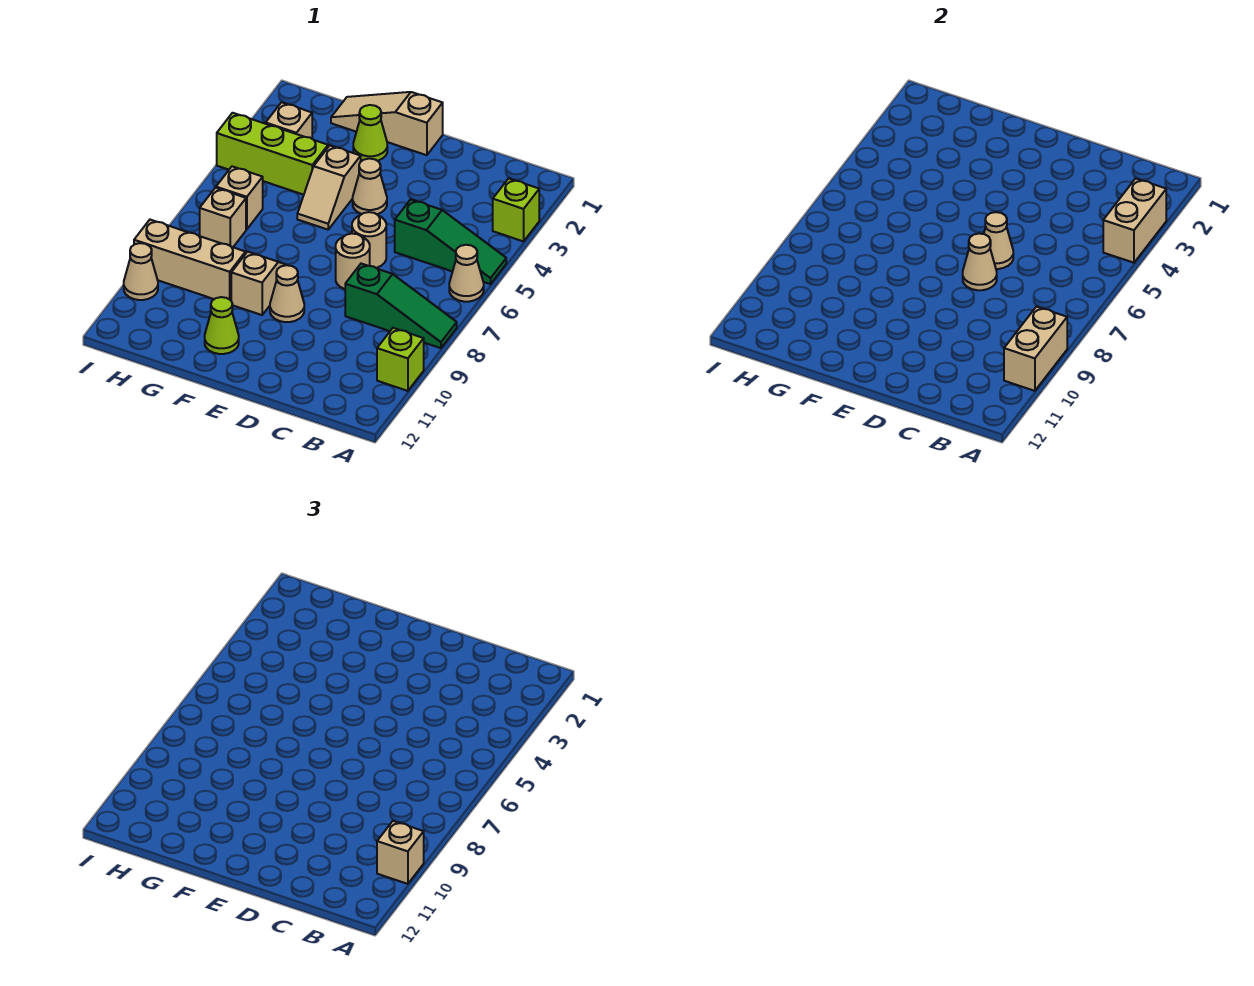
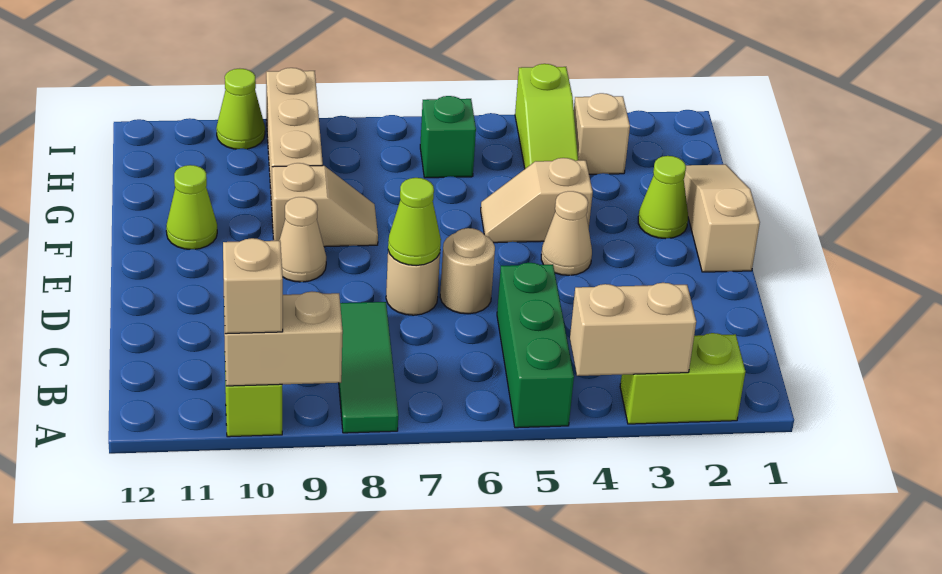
lime 1x1 brick [493,178,539,241] -> lime 1x2 brick [620,333,745,424]
green 1x3 slope [395,199,506,284] -> green 1x3 brick [497,263,574,428]
tan 1x1 cone [449,245,484,302] -> none
green 1x3 slope [345,264,457,348] -> green 1x3 tile [339,302,398,433]
tan 1x1 cone [984,212,1013,269] -> none
tan 1x1 cone [963,234,997,290] -> lime 1x1 cone [388,178,441,266]
lime 1x3 brick [217,113,328,195] -> lime 1x3 slope [515,64,578,169]
tan 1x1 brick [216,166,263,229] -> green 1x1 brick [420,96,476,178]
tan 1x1 brick [200,188,246,247] -> none
tan 1x1 cone [124,243,158,300] -> lime 1x1 cone [216,69,265,149]

